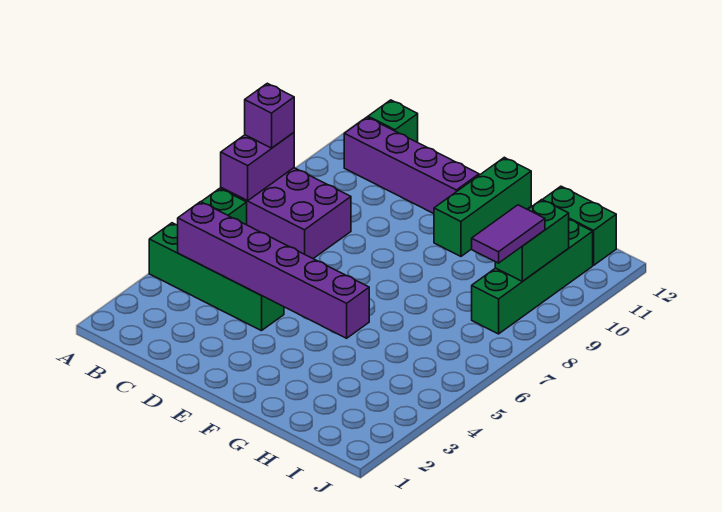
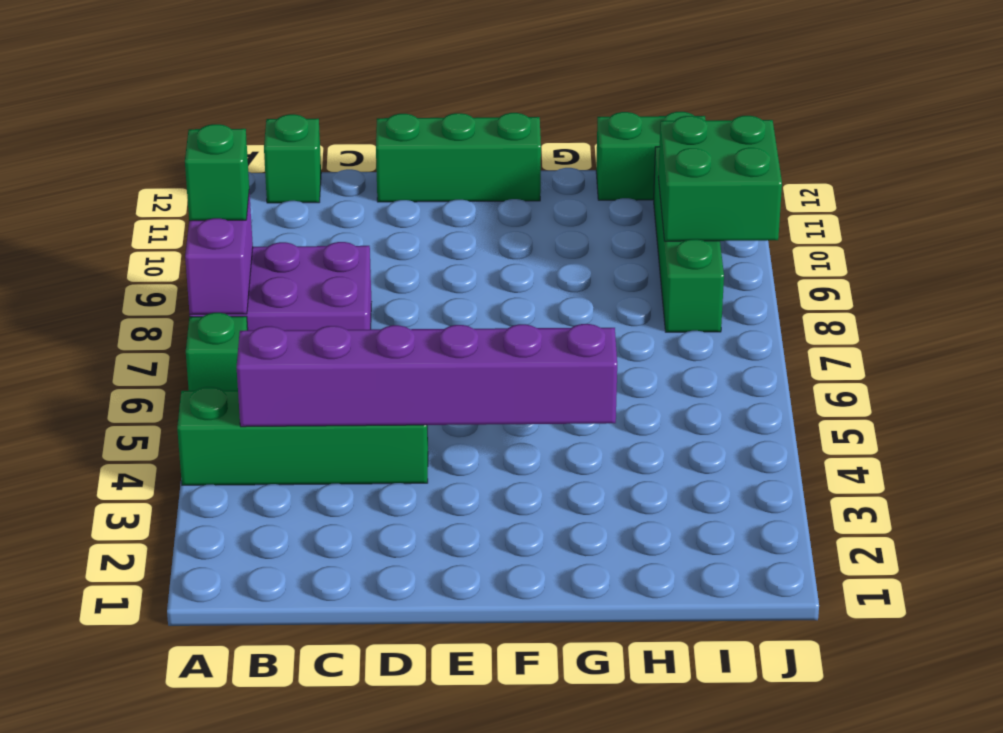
purple 1x1 brick [245,83,294,148] -> green 1x1 brick [185,124,249,221]
purple 1x4 brick [344,117,479,214] -> none
green 1x3 brick [434,157,531,256] -> green 1x3 brick turned to [376,113,541,202]
purple 1x2 tile [472,205,545,263] -> none
green 1x2 brick [495,200,569,281] -> green 2x2 brick [658,116,782,241]

